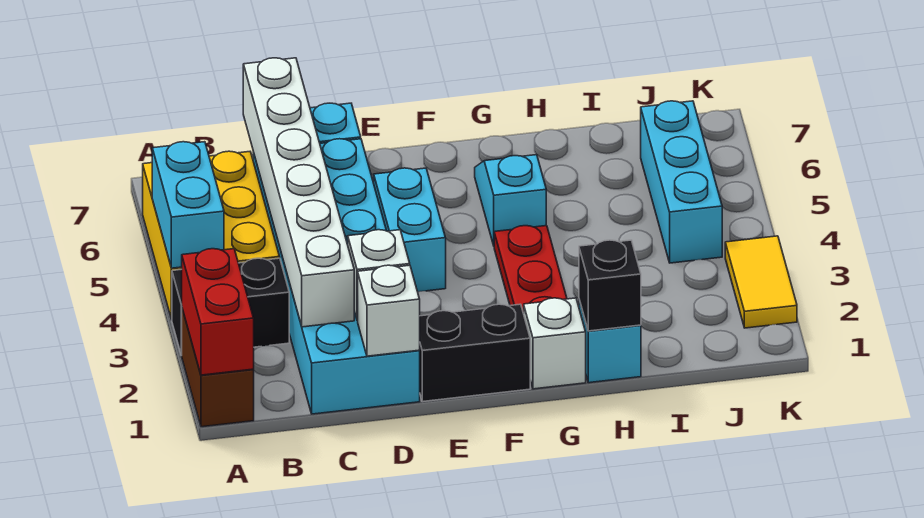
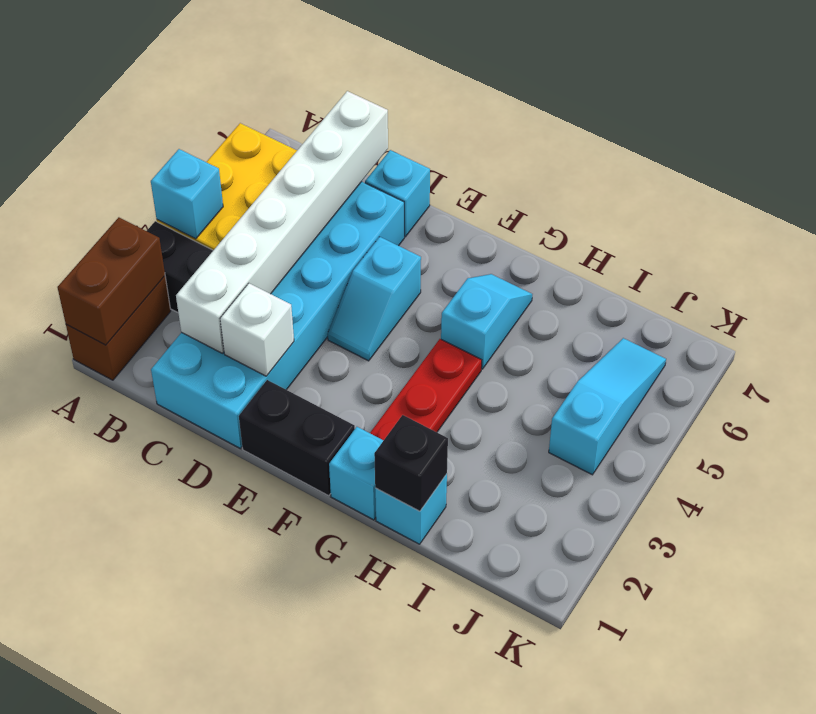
red 1x2 brick [181,249,254,375] -> brown 1x2 brick [57,217,165,345]
cyan 1x2 brick [152,142,224,268] -> cyan 1x1 brick [151,149,223,239]
white 1x1 brick [358,265,420,356] -> none
cyan 1x2 brick [374,168,446,292] -> cyan 1x2 slope [328,237,421,361]
white 1x1 brick [524,298,586,389] -> cyan 1x1 brick [329,427,384,520]
cyan 1x3 brick [641,101,722,263] -> cyan 1x3 slope [549,338,666,475]
yellow 1x2 tile [725,236,797,328] -> none

